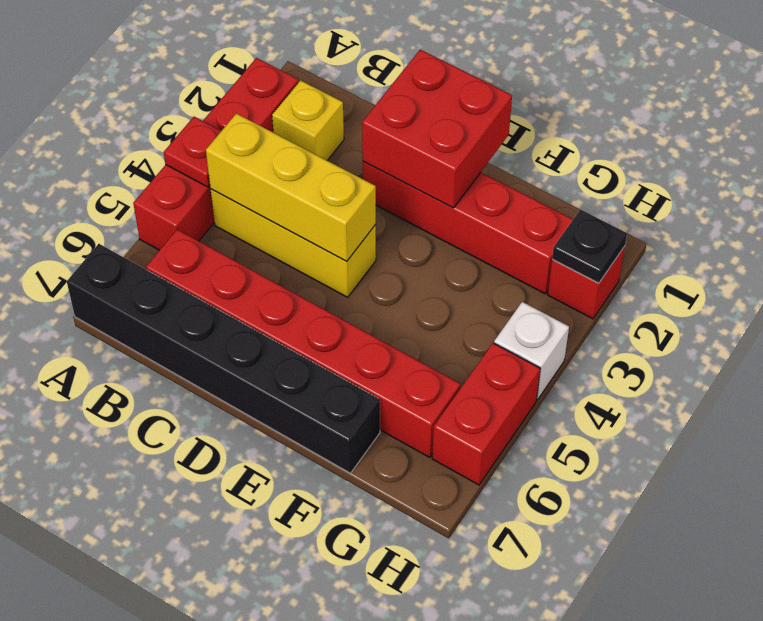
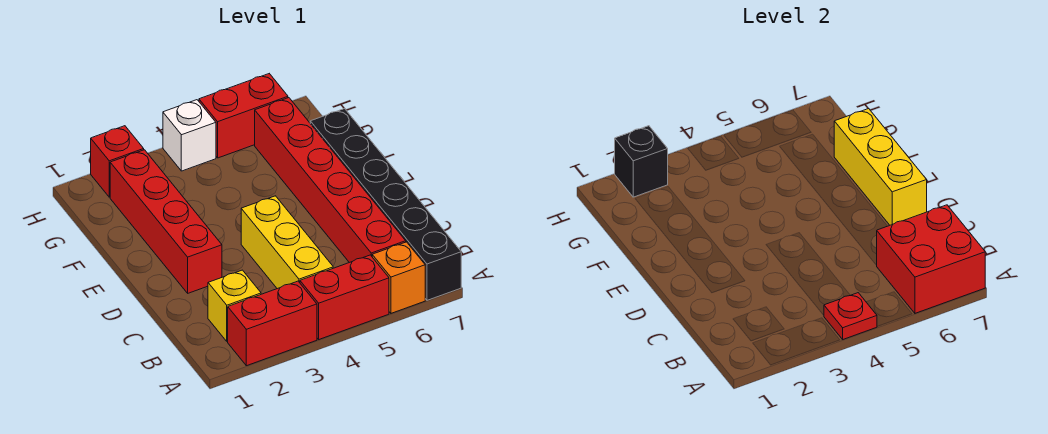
none -> orange 1x1 brick [372,242,425,313]
yellow 1x3 brick [206,113,376,262] -> yellow 1x3 brick moved to [834,109,927,225]
red 2x2 brick [362,50,512,208] -> red 2x2 brick moved to [877,205,985,313]
black 1x1 plate [552,210,627,283] -> black 1x1 brick [615,126,668,197]

